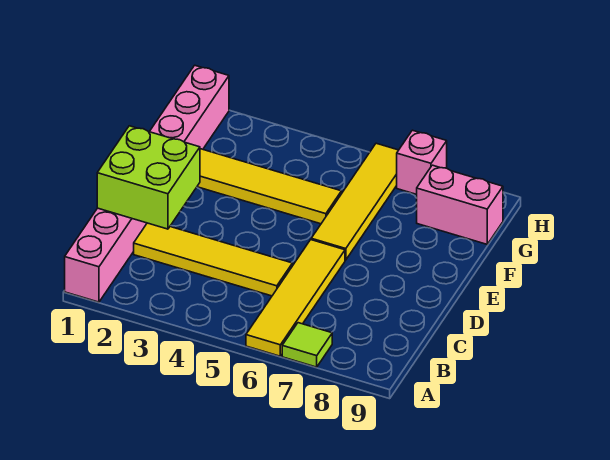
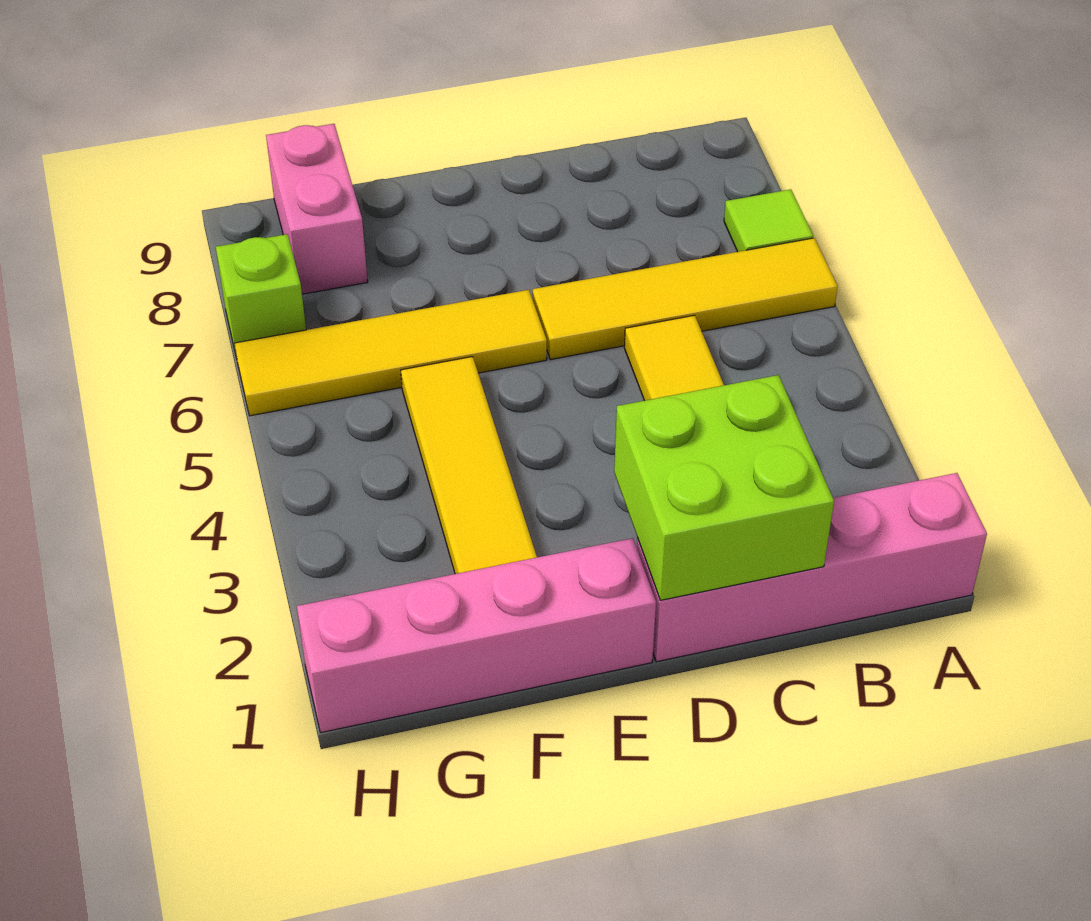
pink 1x1 brick [397,130,447,194] -> lime 1x1 brick [216,234,306,354]

